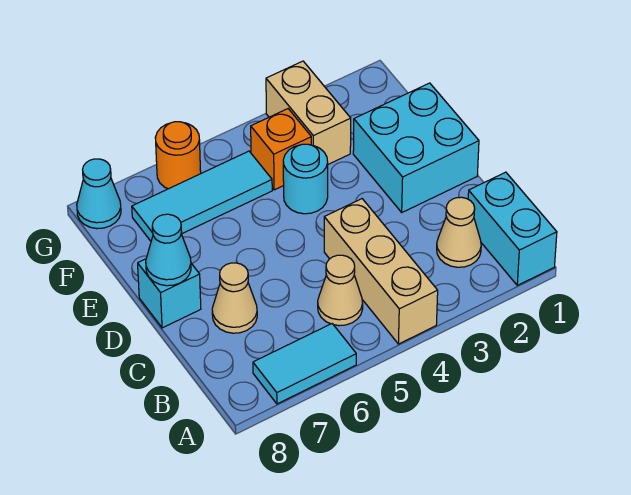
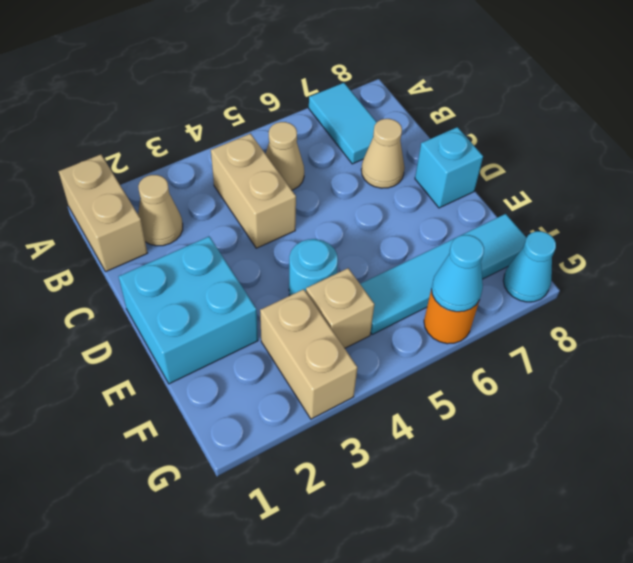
cyan 1x2 brick [468,172,557,285] -> tan 1x2 brick [58,154,147,272]
tan 1x3 brick [324,199,438,344] -> tan 1x2 brick [211,134,296,248]
cyan 1x2 tile [253,324,356,404] -> cyan 1x2 tile turned to [309,83,377,164]
cyan 1x1 cone [146,214,191,286] -> cyan 1x1 cone moved to [431,235,484,312]
orange 1x1 brick [251,109,311,190] -> tan 1x1 brick [306,268,374,348]
cyan 1x3 tile [132,151,272,241] -> cyan 1x4 tile [360,214,526,335]

